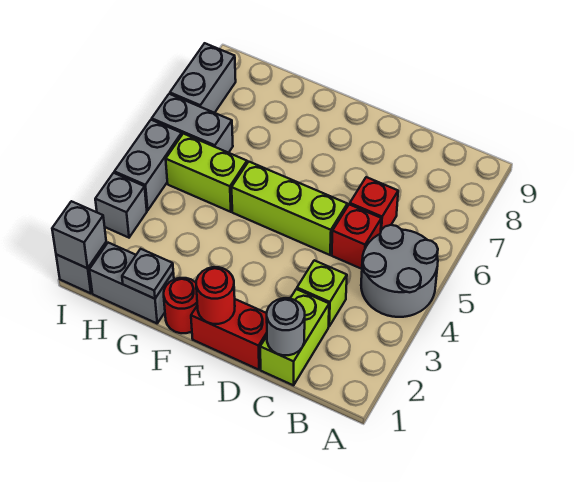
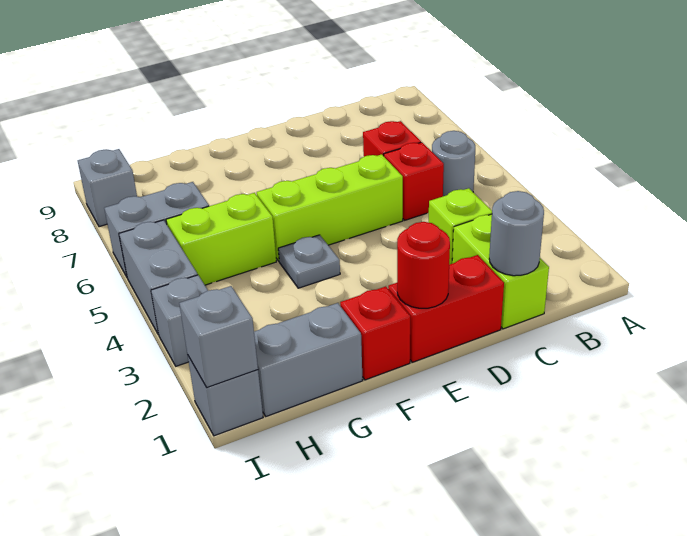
grey 2x2 round brick [361,225,438,317] -> grey 1x1 round brick [432,131,475,196]
red 1x1 round brick [164,278,197,333] -> red 1x1 brick [340,286,410,380]
grey 1x1 plate [122,249,173,299] -> grey 1x1 plate moved to [278,235,340,288]
grey 1x2 brick [170,43,236,113] -> grey 1x1 brick [78,149,137,227]

